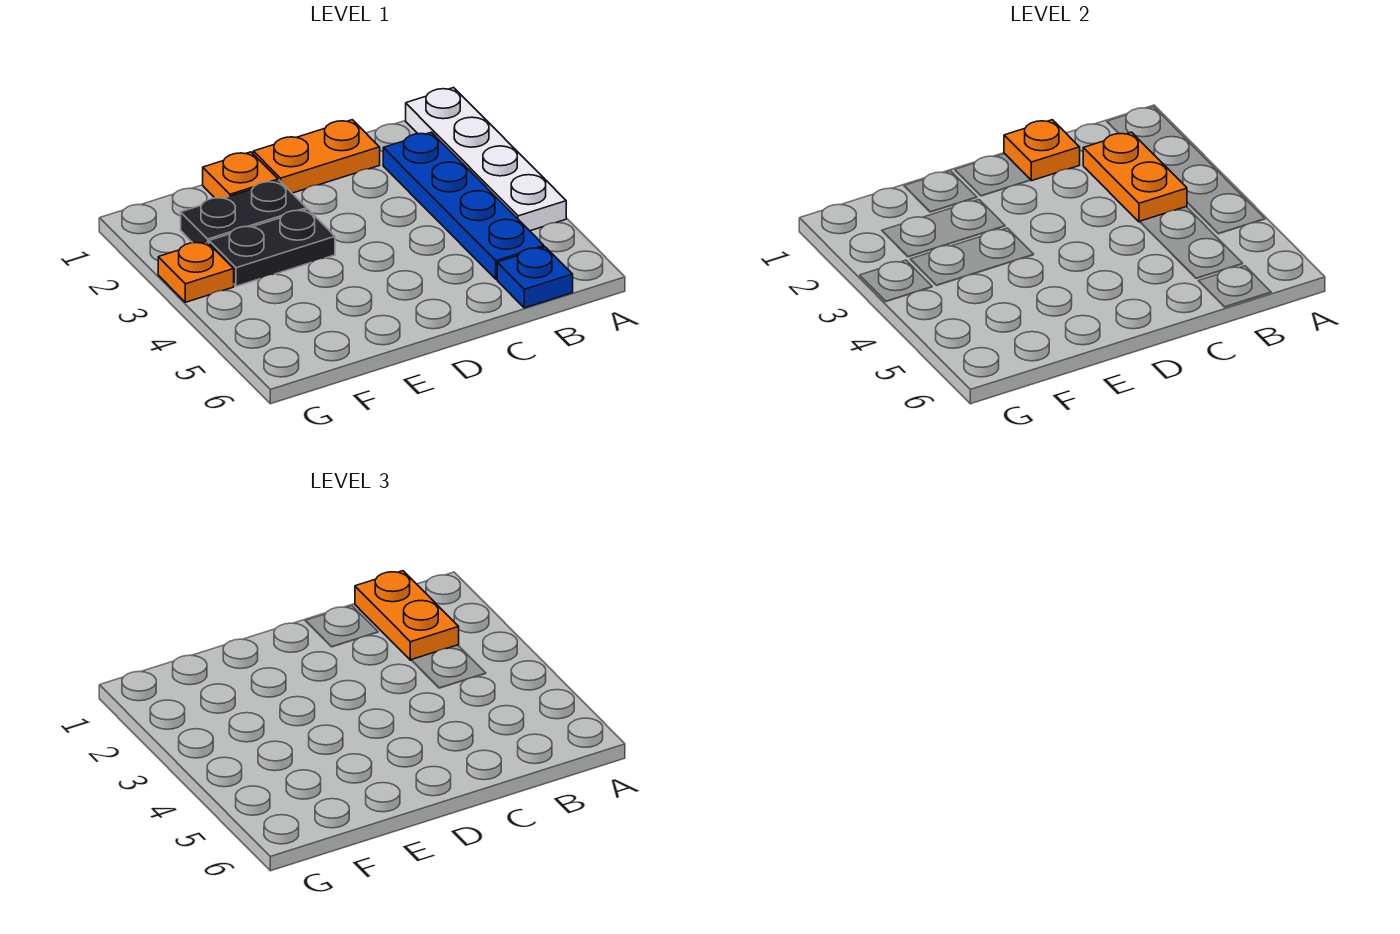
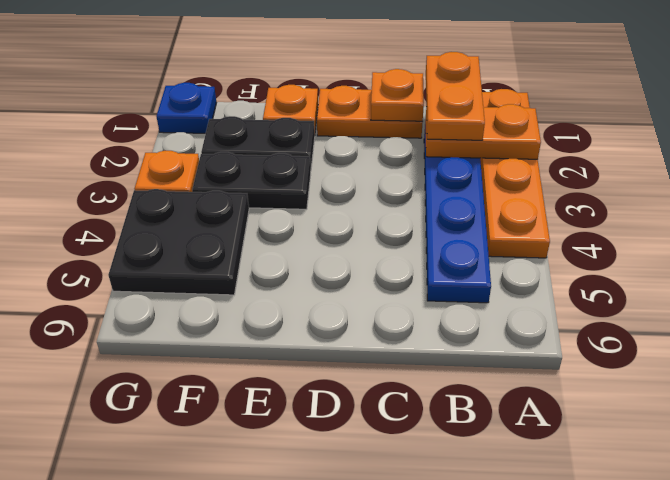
white 1x4 plate [406,88,566,231] -> orange 1x4 plate [480,89,550,258]
orange 1x2 plate [1083,132,1187,222] -> orange 1x2 plate turned to [425,104,541,159]
blue 1x1 plate [497,247,573,308] -> blue 1x1 plate moved to [156,83,216,133]
none -> black 2x2 plate [108,189,249,295]

